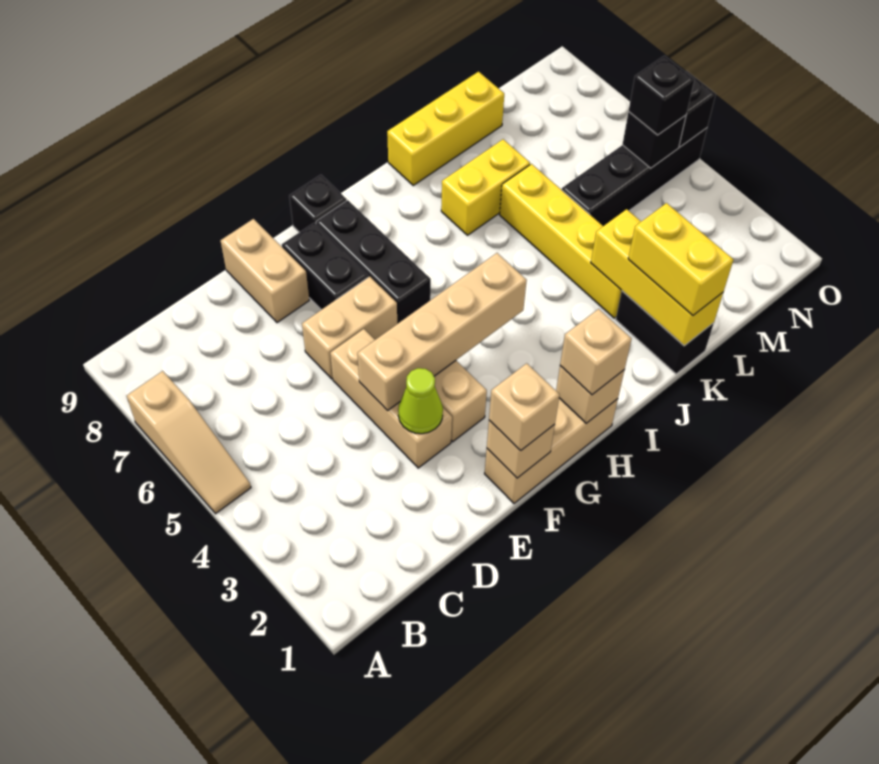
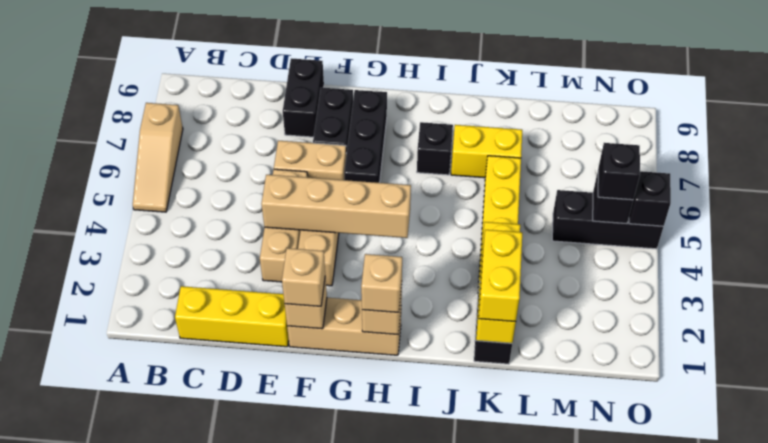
lime 1x1 cone [398,368,443,434] -> none
tan 1x2 brick [221,219,309,323] -> black 1x2 brick [283,58,324,137]
black 1x1 brick [289,175,347,232] -> black 1x1 brick moved to [417,122,453,175]
yellow 1x3 brick [387,72,504,185] -> yellow 1x3 brick moved to [175,286,289,347]
black 1x4 brick [562,128,707,226] -> black 1x3 brick [552,190,664,249]

